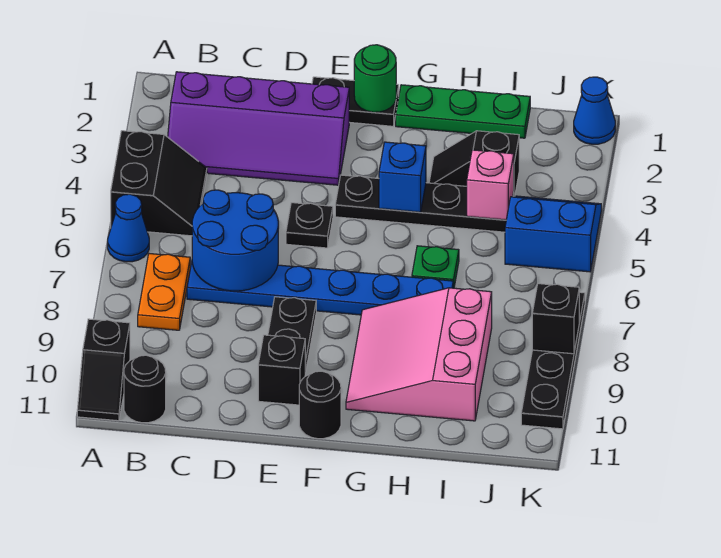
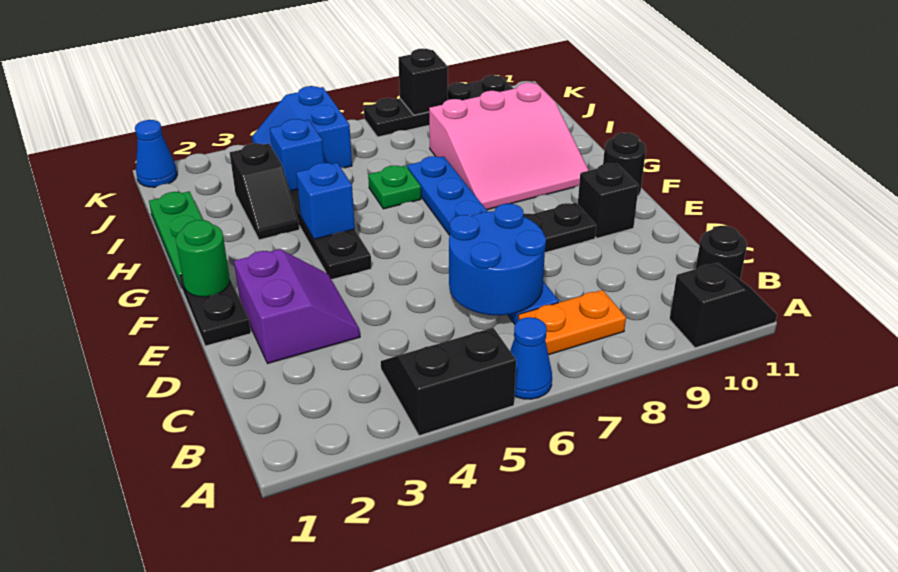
purple 2x4 slope [168,72,349,185] -> purple 2x2 slope [234,249,360,363]
black 1x1 plate [286,203,333,248] -> none
pink 1x1 brick [467,150,514,220] -> blue 1x1 brick [270,119,324,191]

